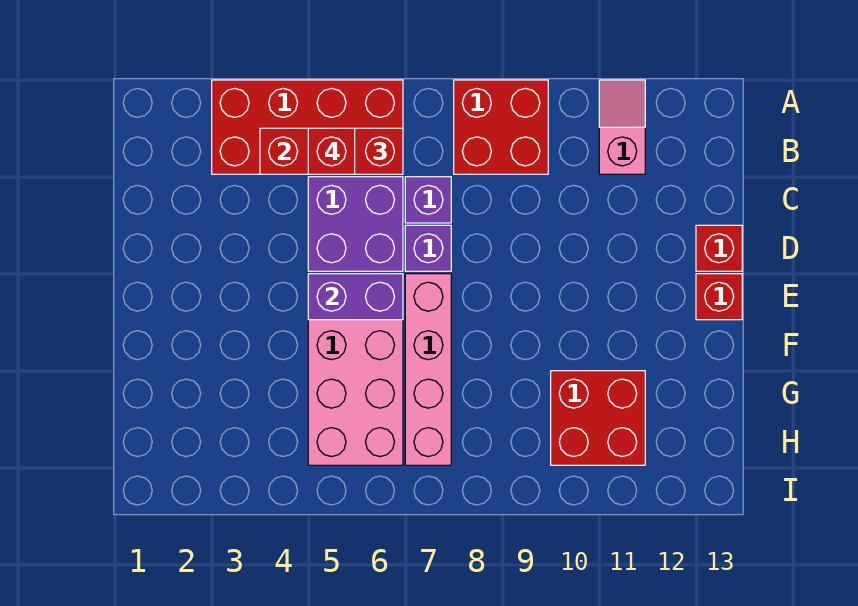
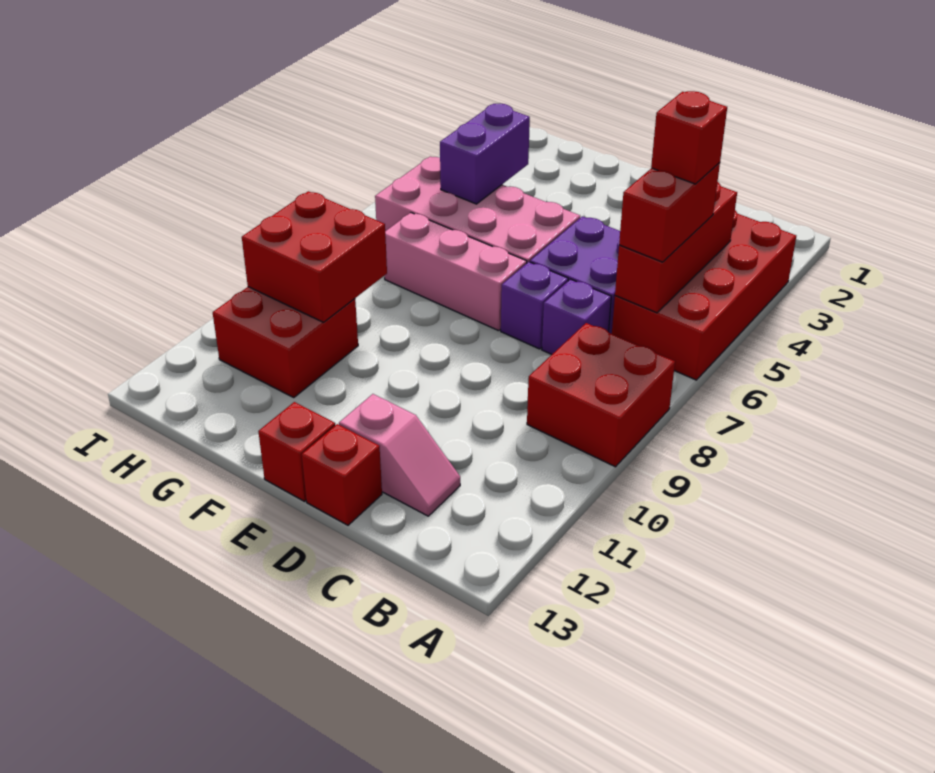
pink 1x2 slope [599,80,645,174] -> pink 1x2 slope moved to [339,394,460,516]
purple 1x2 brick [308,274,403,320] -> purple 1x2 brick moved to [440,104,530,204]
pink 1x4 brick [405,274,451,465] -> pink 1x3 brick [385,213,527,331]
none -> red 2x2 brick [242,191,387,322]

